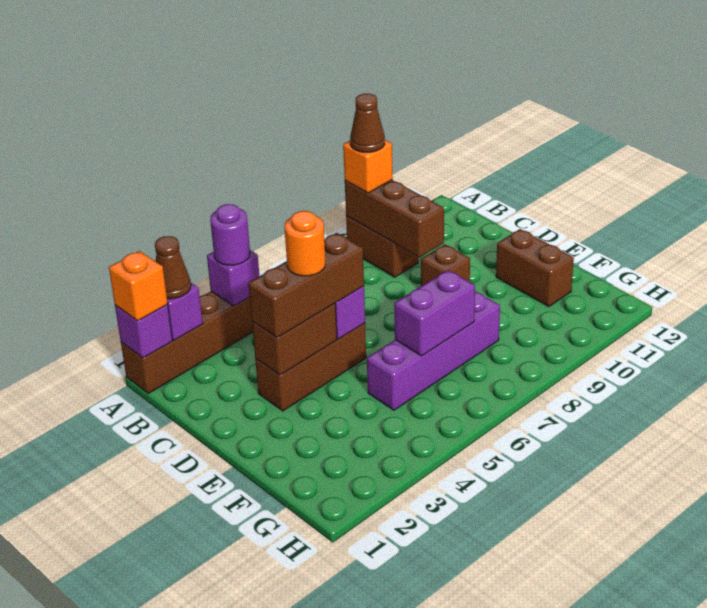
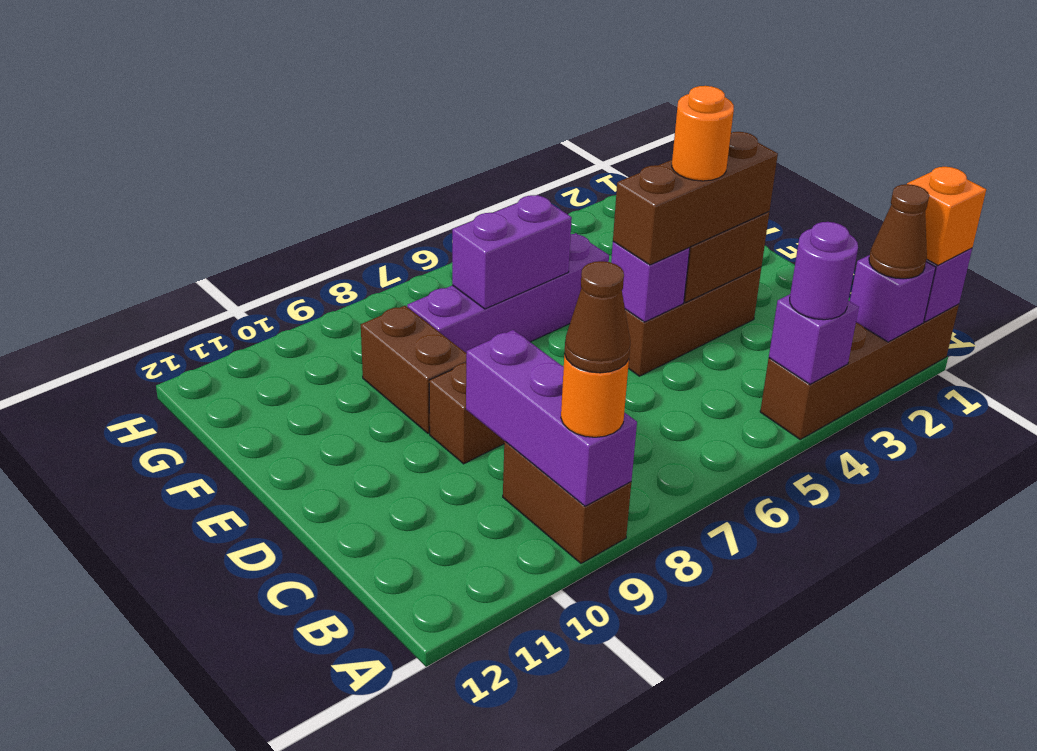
brown 1x3 brick [345,180,444,257] -> purple 1x3 brick [466,330,637,506]
orange 1x1 brick [343,140,393,193] -> orange 1x1 round brick [561,354,629,437]
brown 1x2 brick [496,229,574,307] -> brown 1x2 brick moved to [361,306,467,433]

